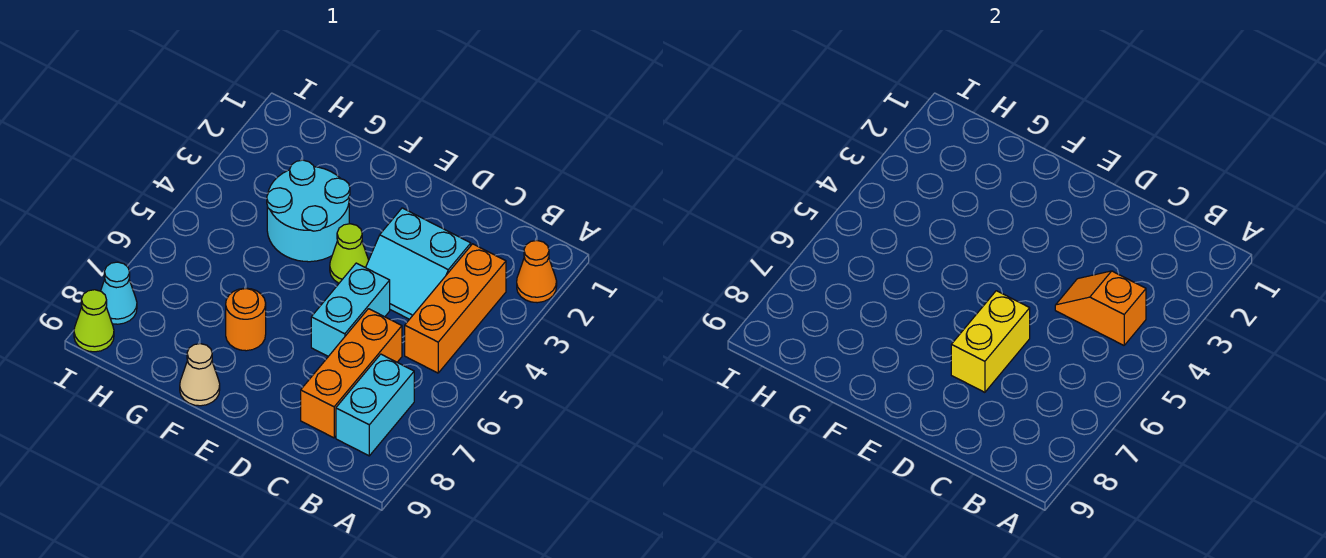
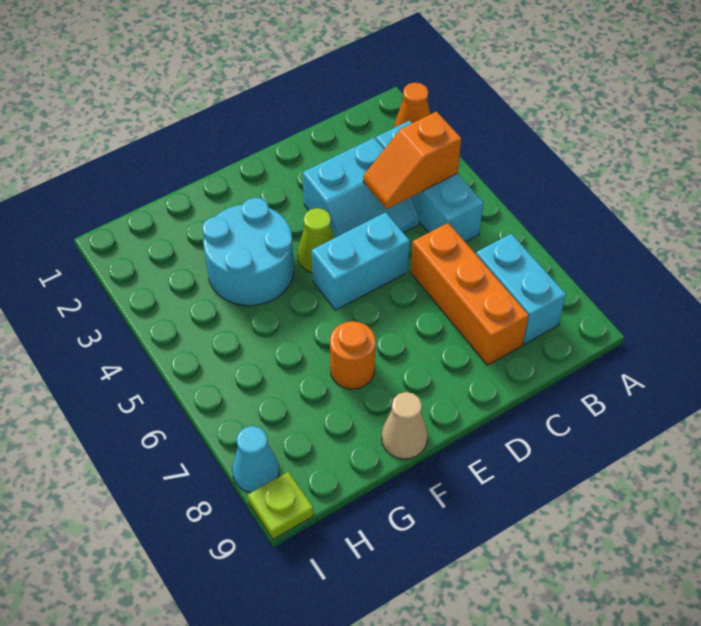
orange 1x3 brick [405,244,506,373] -> cyan 1x3 brick [376,121,483,242]
cyan 1x2 brick [311,263,390,356] -> cyan 1x2 brick turned to [312,212,410,310]
yellow 1x2 brick [951,291,1030,392] -> none
lime 1x1 cone [74,290,114,352] -> lime 1x1 plate [248,472,314,539]

